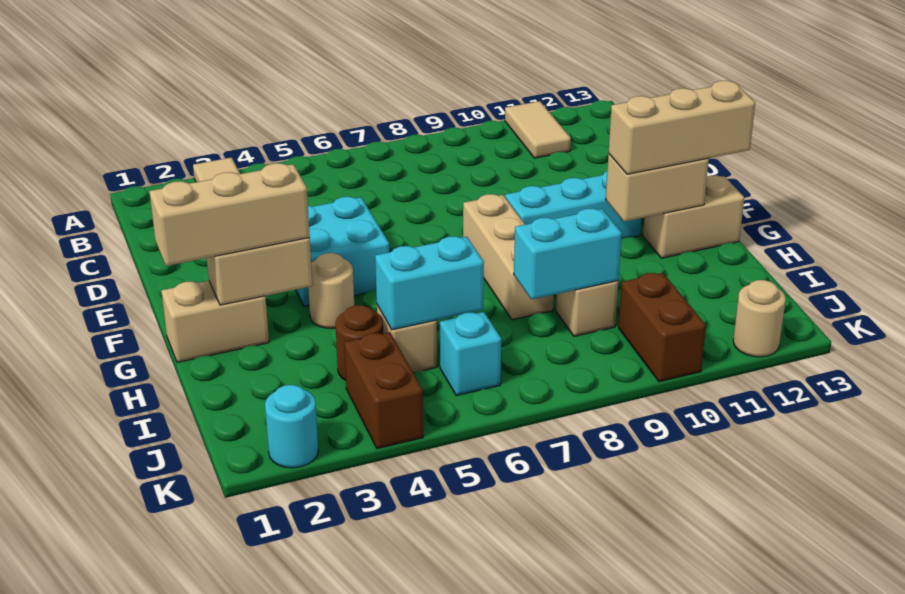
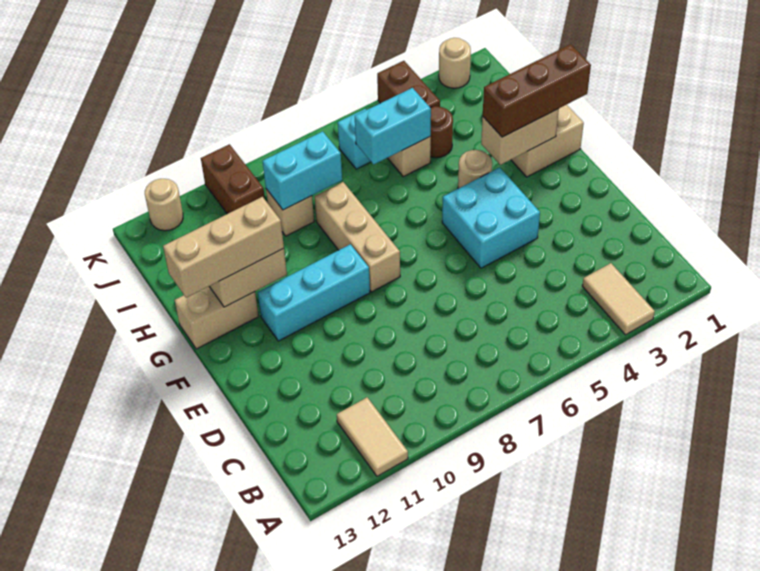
tan 1x3 brick [149,163,310,266] -> brown 1x3 brick [483,44,591,137]
cyan 1x1 round brick [265,385,318,468] -> tan 1x1 round brick [439,38,471,88]

